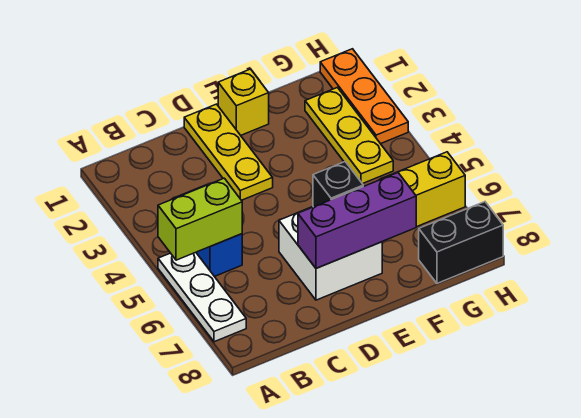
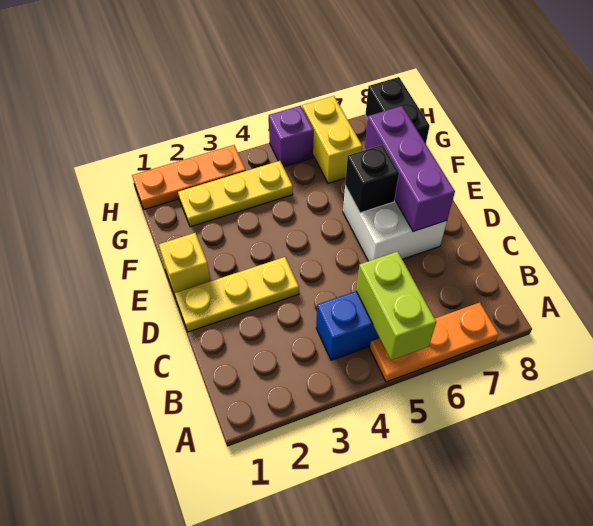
white 1x3 plate [158,252,246,342] -> orange 1x3 plate [370,302,499,382]
none -> purple 1x1 brick [269,106,314,167]

